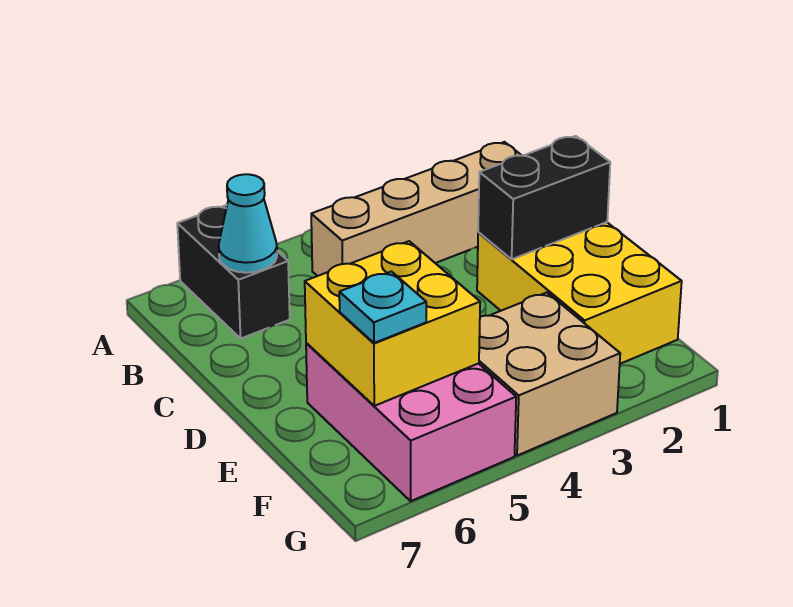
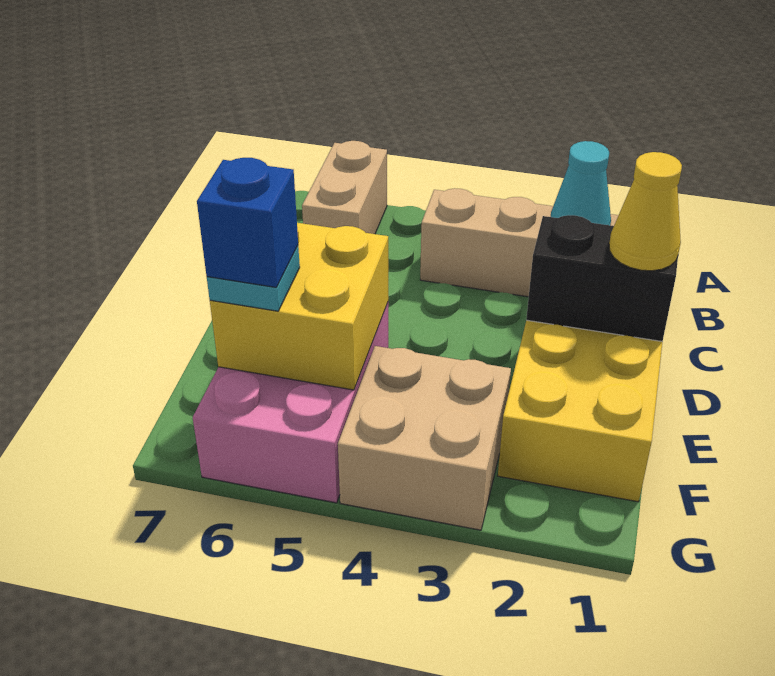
black 1x2 brick [177,205,290,338] -> tan 1x2 brick [302,141,387,234]
cyan 1x1 cone [219,174,277,273] -> cyan 1x1 cone moved to [551,141,611,225]
none -> yellow 1x1 cone [609,152,682,271]
none -> blue 1x1 brick [197,158,298,287]

